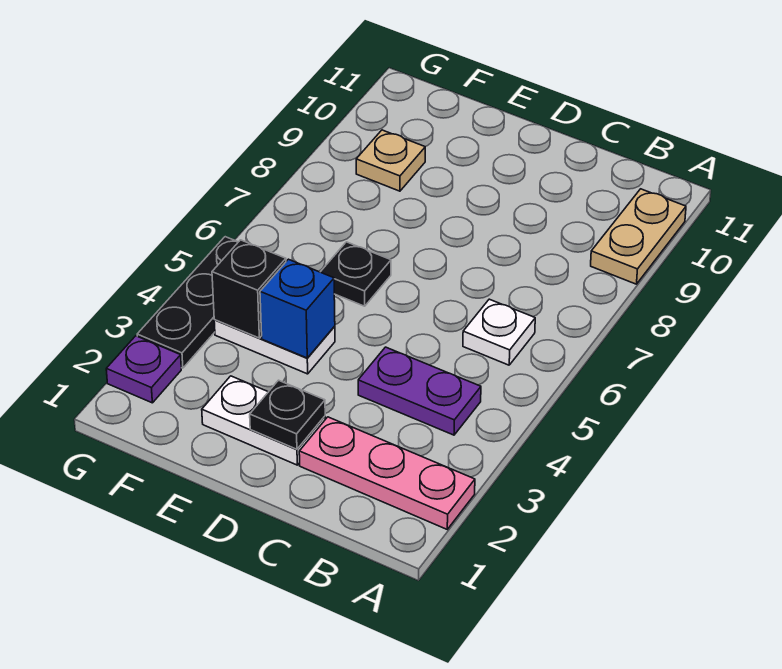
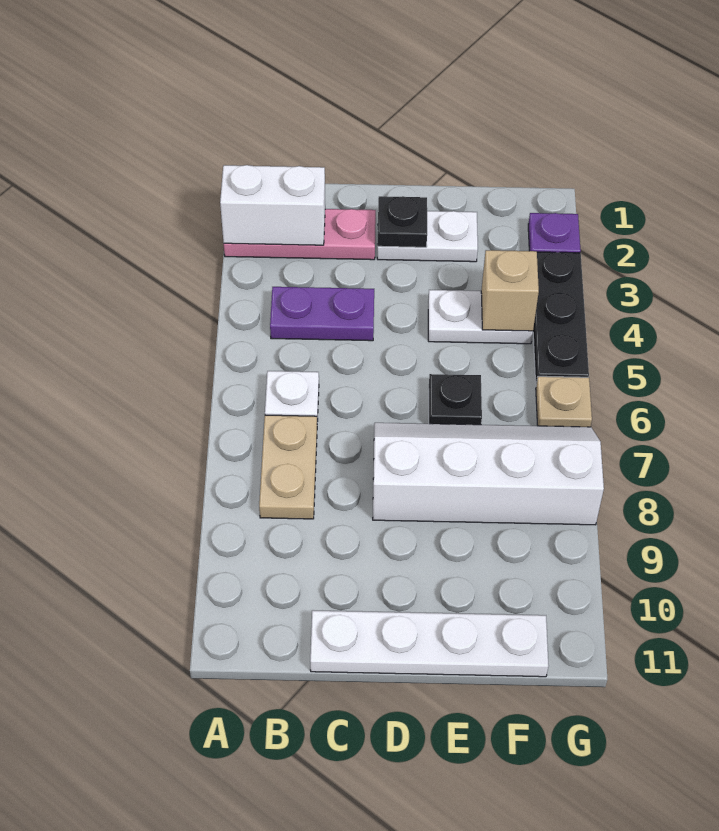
none -> white 1x2 brick [220,165,325,245]
tan 1x2 plate [591,189,686,284] -> tan 1x2 plate moved to [259,415,317,519]
none -> white 1x4 plate [310,610,548,677]
none -> white 2x4 slope [373,423,604,525]
blue 1x1 brick [260,259,335,358] -> none
black 1x1 brick [212,240,286,338] -> tan 1x1 brick [481,250,539,331]
tan 1x1 plate [356,130,425,191] -> tan 1x1 plate moved to [536,376,592,427]

